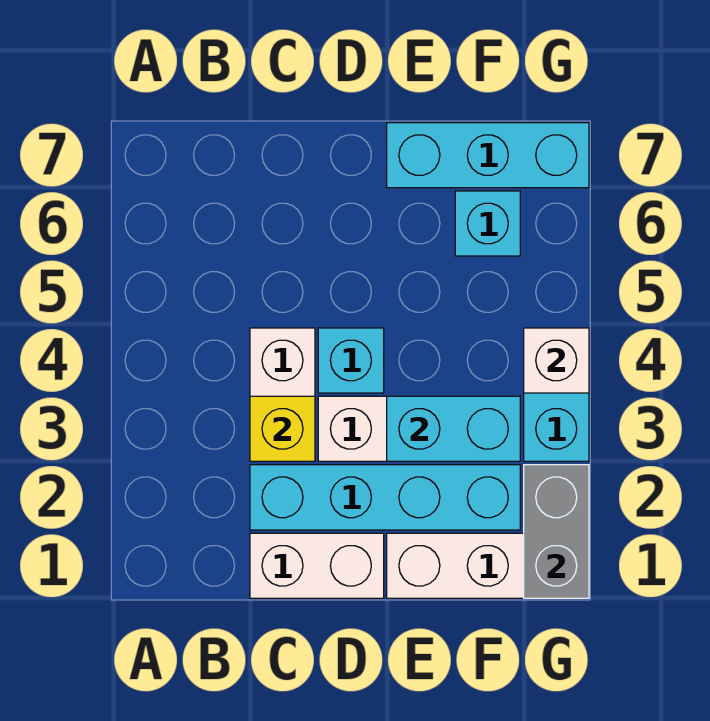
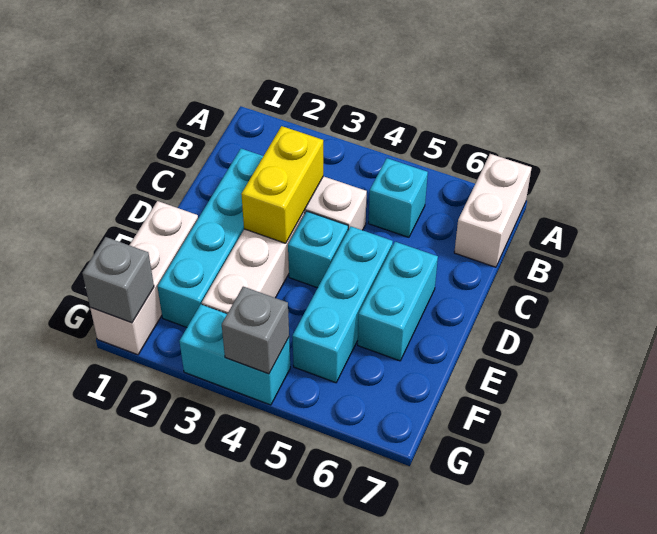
white 1x2 brick [250,533,384,598] -> white 1x2 brick moved to [454,154,532,267]
yellow 1x1 brick [250,396,315,461] -> yellow 1x2 brick [241,126,323,243]
cyan 1x2 brick [387,396,520,461] -> cyan 1x2 brick moved to [358,242,438,361]
cyan 1x3 brick [387,123,589,188] -> cyan 1x3 brick moved to [292,226,393,383]
cyan 1x1 brick [455,191,520,256] -> cyan 1x1 brick moved to [369,158,428,237]
grey 1x2 brick [524,465,589,598] -> grey 1x1 brick [82,237,154,323]
white 1x1 brick [524,328,589,393] -> grey 1x1 brick [222,287,289,374]

